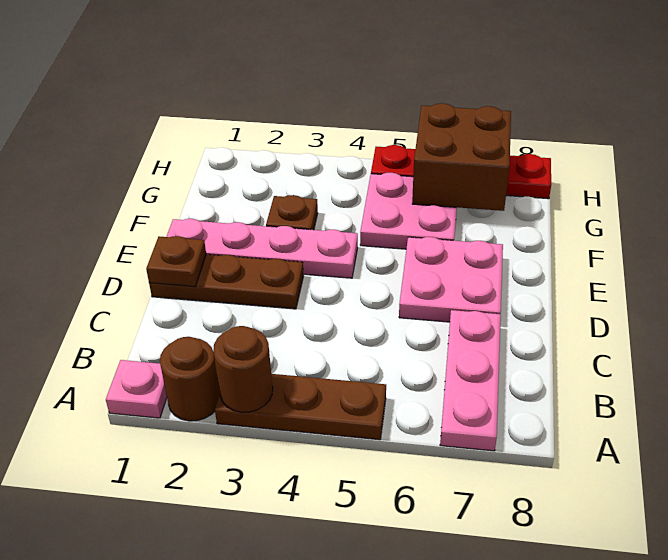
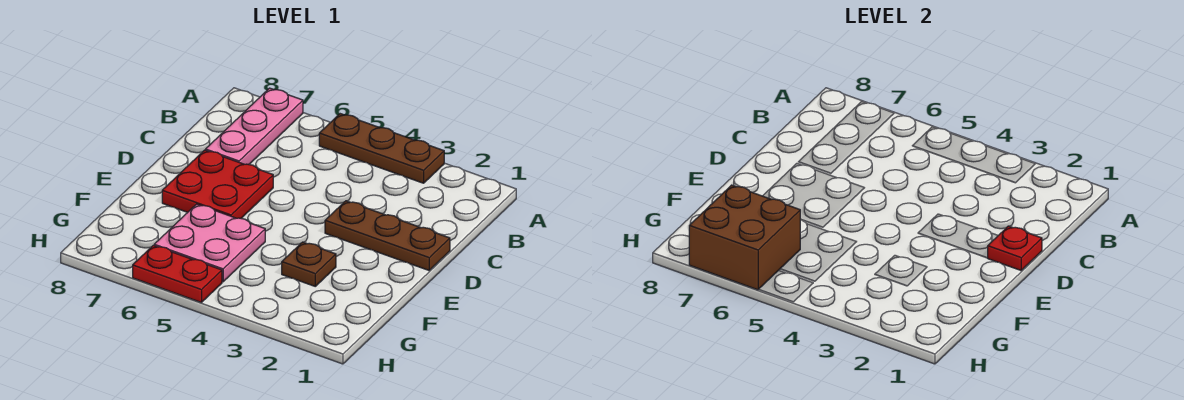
pink 1x1 plate [106,360,167,418] -> none
brown 1x1 round brick [160,337,220,421] -> none
brown 1x1 round brick [213,326,273,412] -> none
brown 1x1 plate [146,236,206,286] -> red 1x1 plate [988,226,1042,270]
pink 2x2 plate [399,237,503,322] -> red 2x2 plate [162,150,273,218]
pink 1x4 plate [166,219,358,278] -> none
red 1x4 plate [371,145,551,199] -> red 1x2 plate [133,245,222,303]

